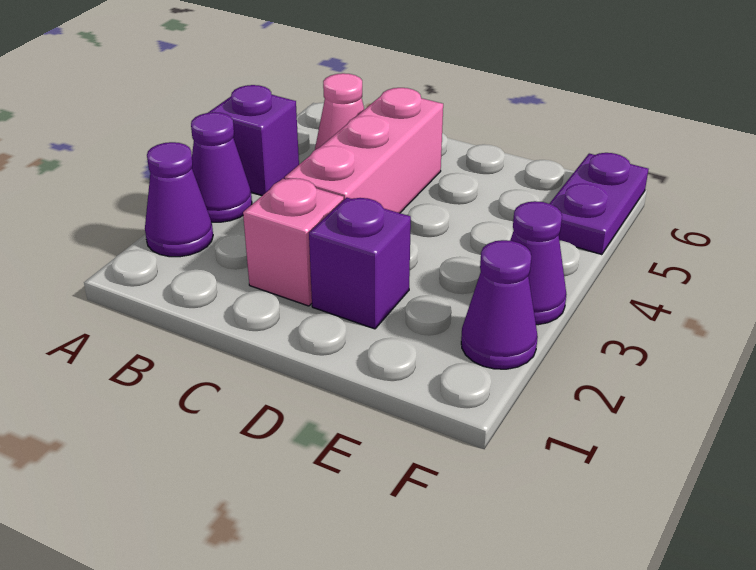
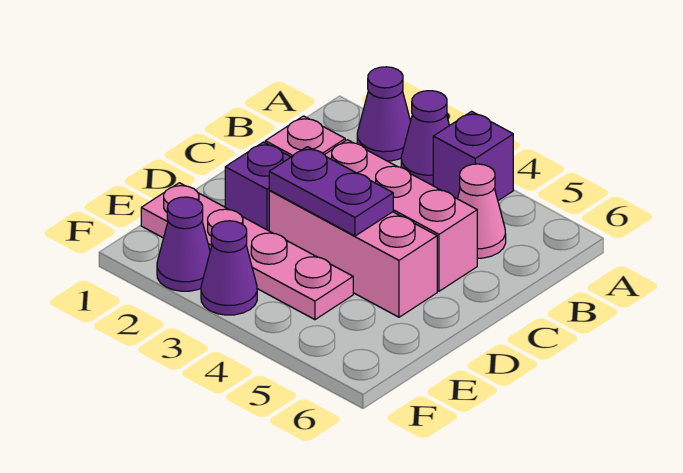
none -> pink 1x3 brick [269,191,437,317]
none -> pink 1x4 plate [141,183,353,320]
purple 1x2 plate [549,153,649,255] -> purple 1x2 plate moved to [269,147,393,236]

